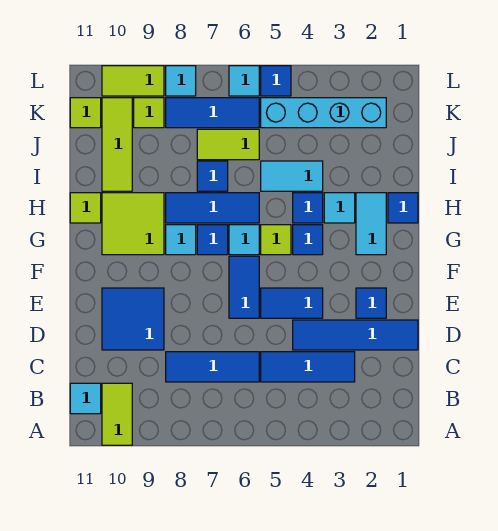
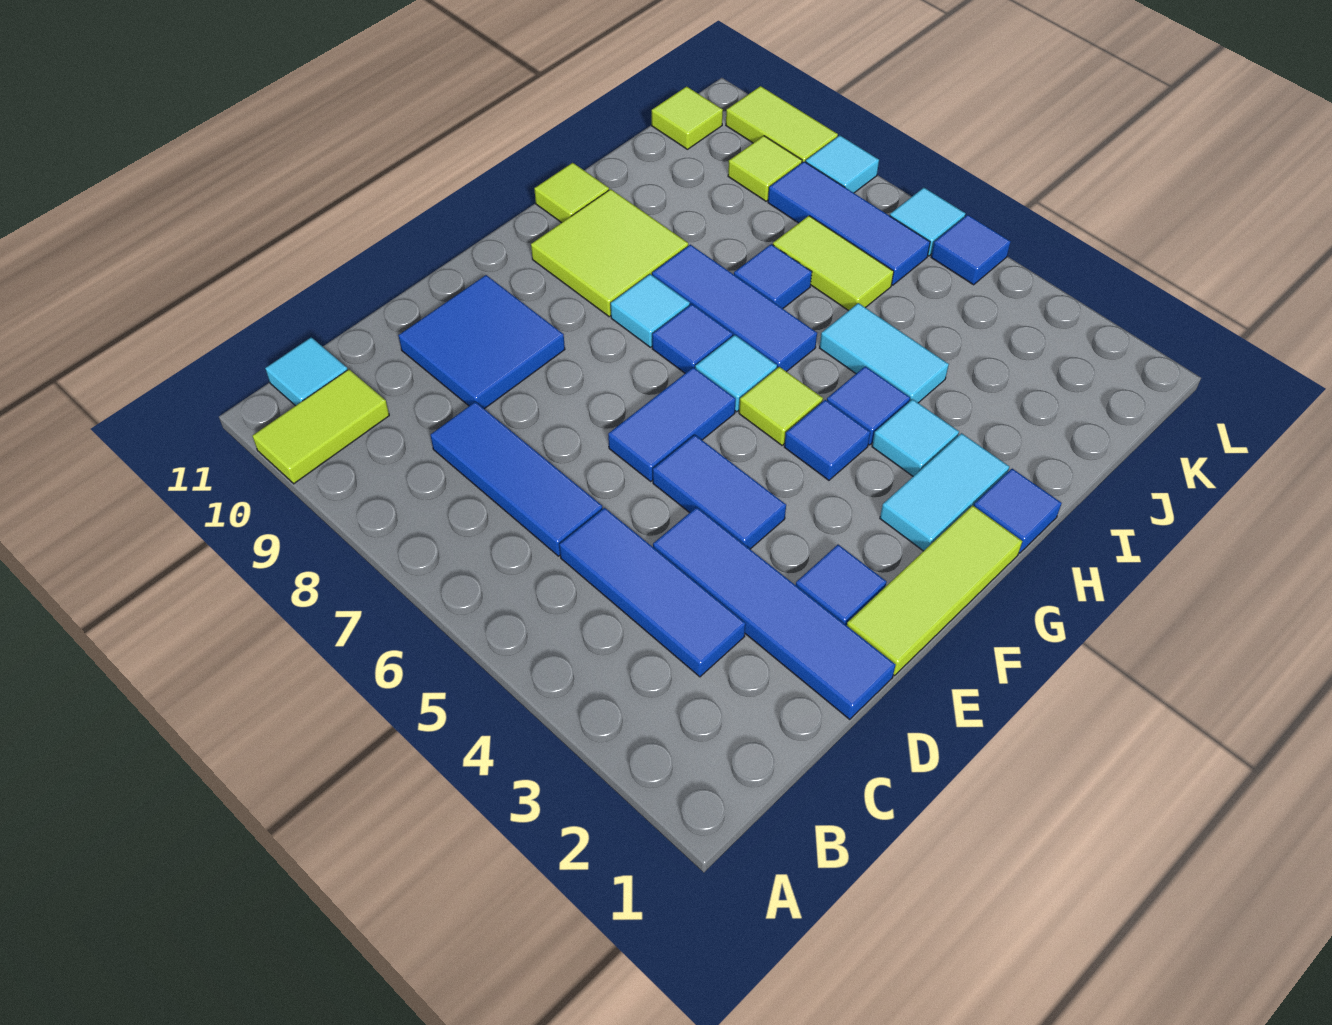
lime 1x3 tile [102,98,132,191] -> lime 1x3 tile moved to [847,505,1022,676]
cyan 1x4 brick [261,98,386,128] -> none

